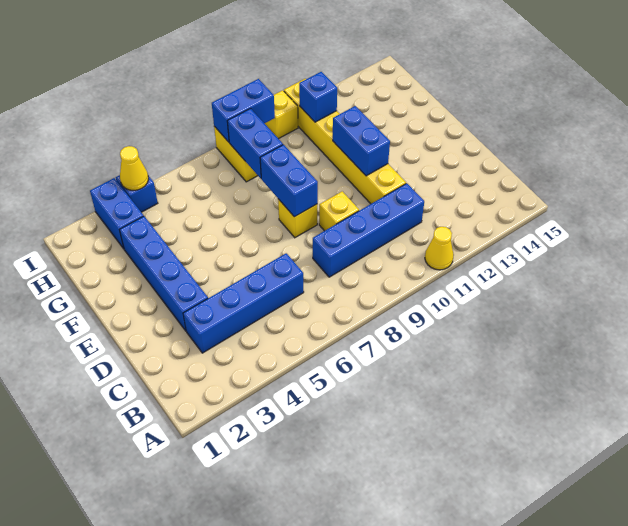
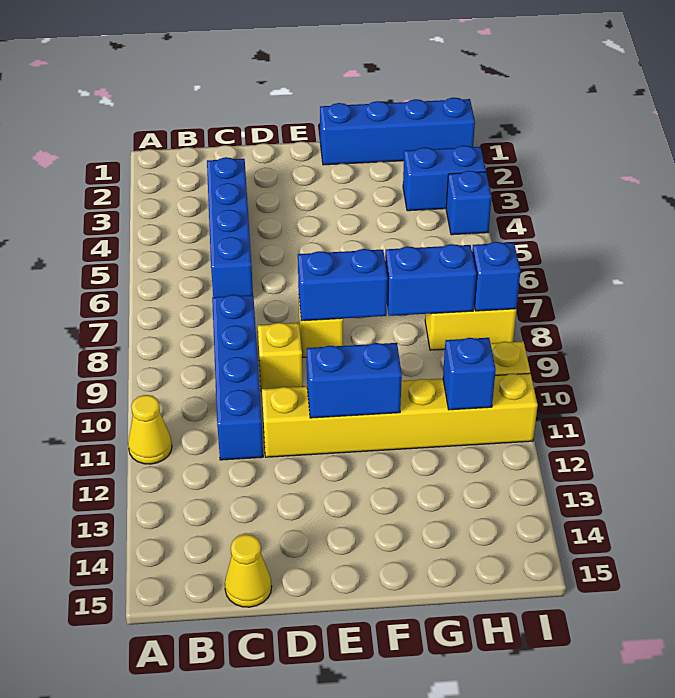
blue 1x4 brick [119,216,208,331] -> blue 1x4 brick moved to [320,97,475,165]
yellow 1x1 cone [120,146,148,190] -> yellow 1x1 cone moved to [225,534,272,607]
blue 1x2 brick [212,79,275,142] -> blue 1x1 brick [472,242,520,311]

